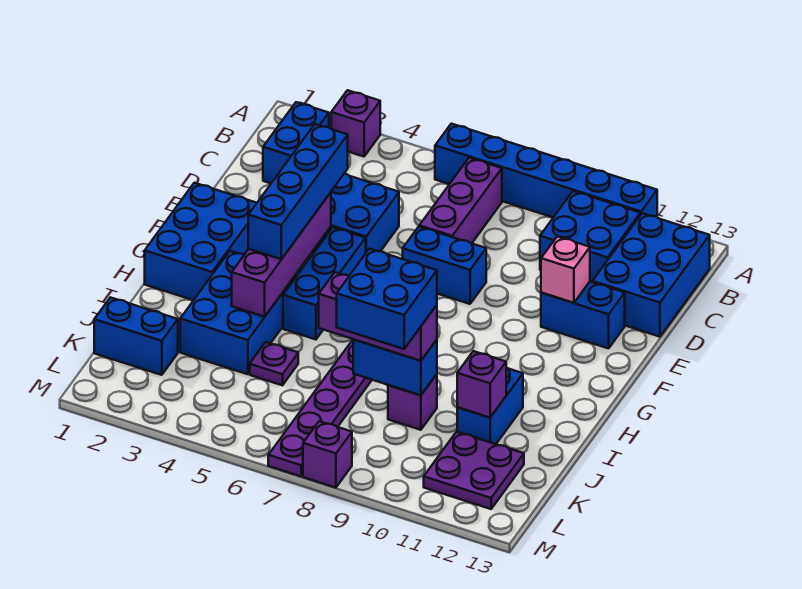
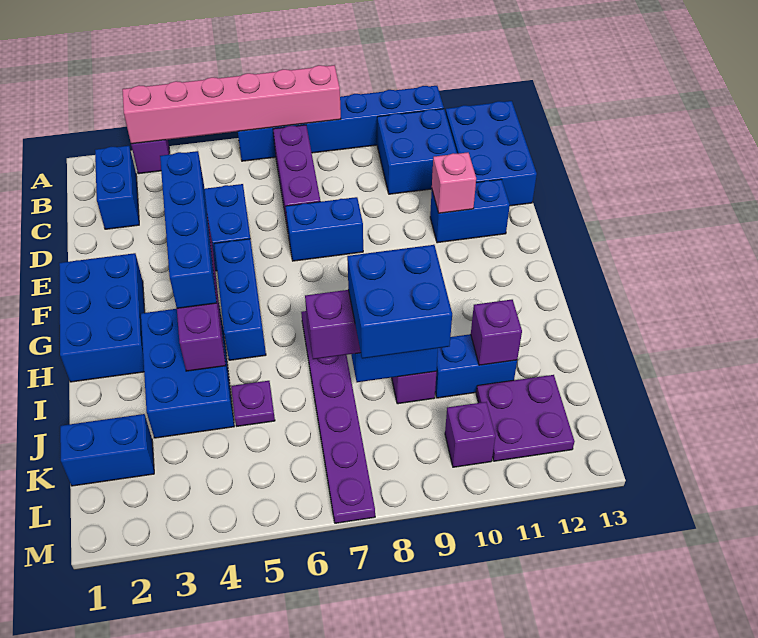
none -> pink 1x6 brick [122,65,341,144]
blue 1x2 brick [457,368,523,444] -> blue 1x2 brick turned to [435,334,517,398]
purple 1x1 brick [303,421,352,488] -> purple 1x1 brick moved to [445,402,496,467]

